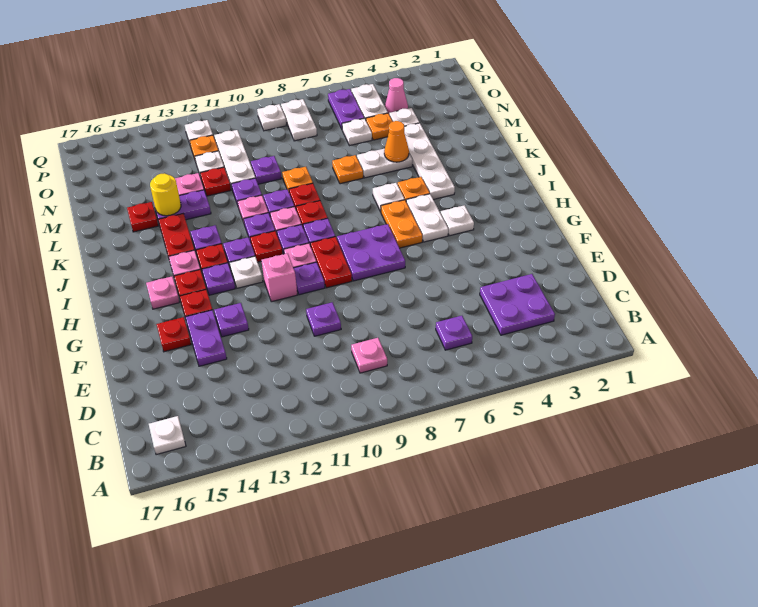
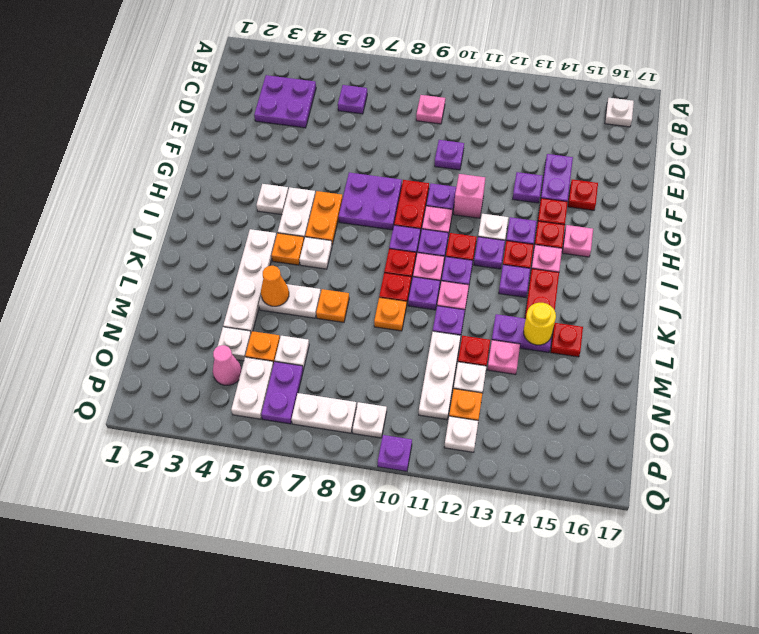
purple 1x1 plate [251,156,282,184] -> purple 1x1 plate moved to [378,435,412,471]
white 1x2 plate [281,99,317,141] -> white 1x2 plate turned to [292,393,357,433]

